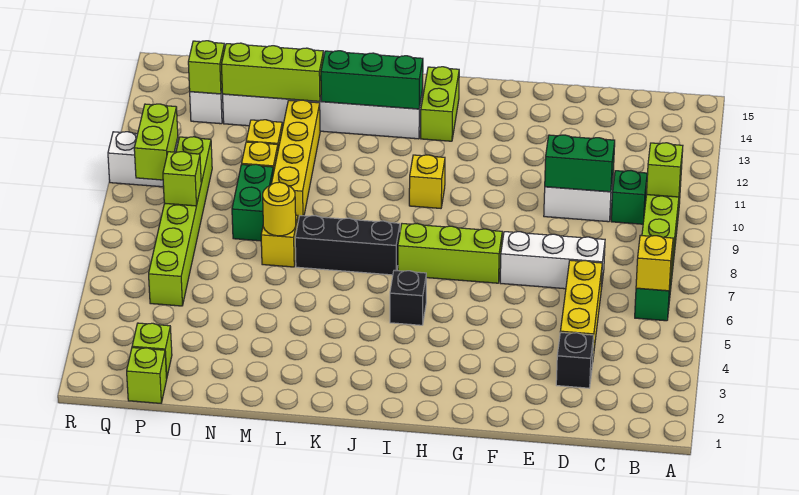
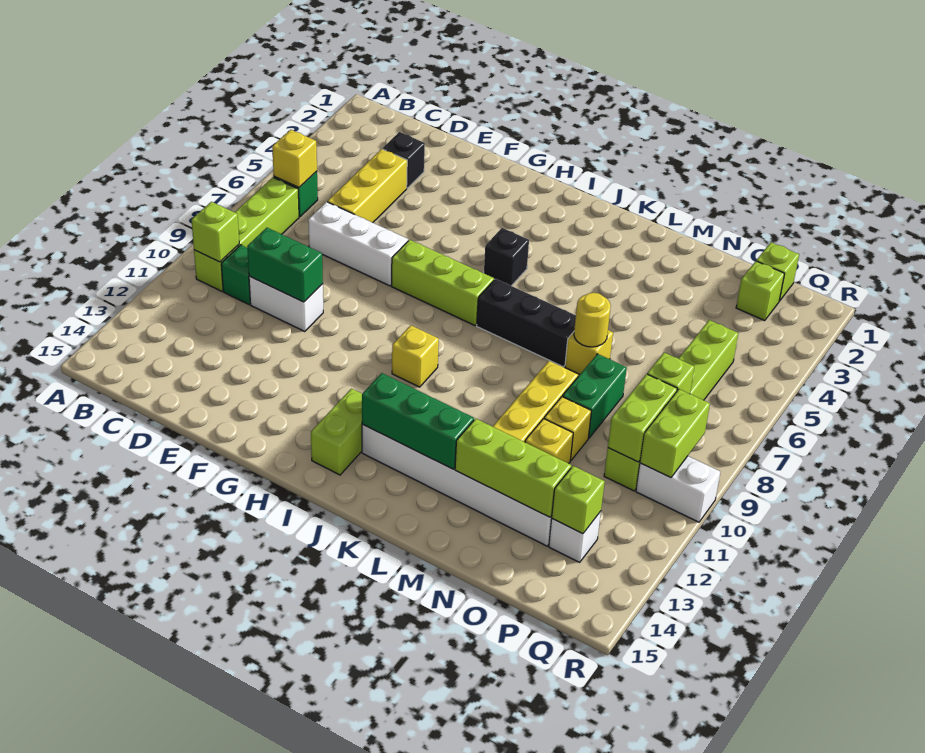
none -> lime 1x2 brick [608,374,677,462]

